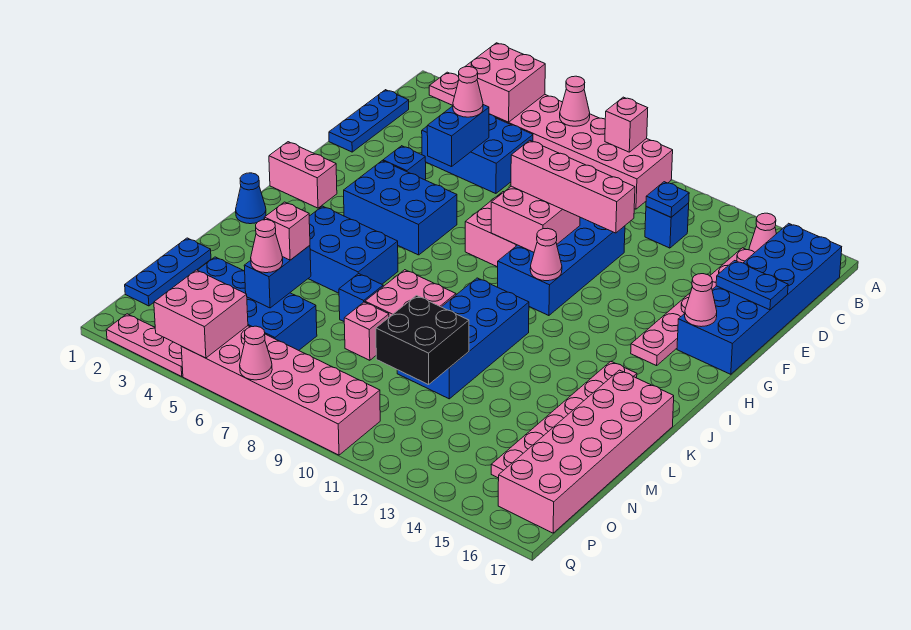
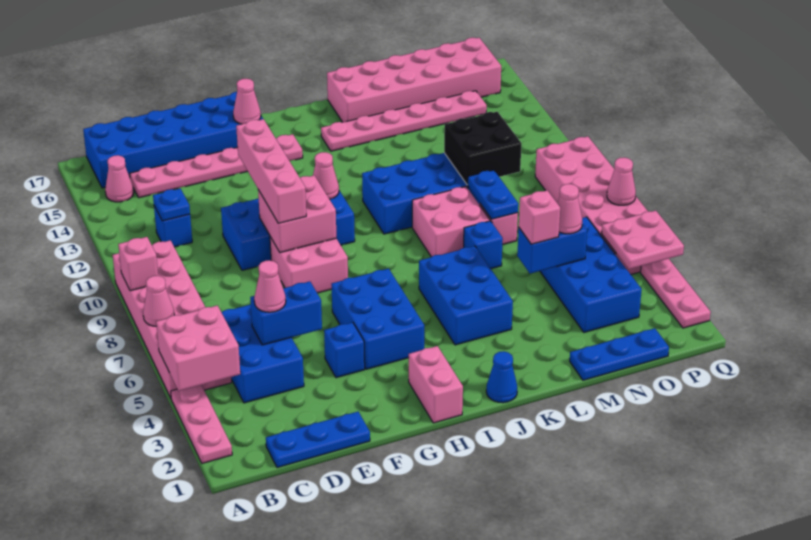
blue 1x2 plate [716,261,788,310] -> blue 1x2 plate moved to [468,170,518,219]
pink 2x2 brick [154,270,248,358] -> pink 2x2 plate [602,211,684,269]

